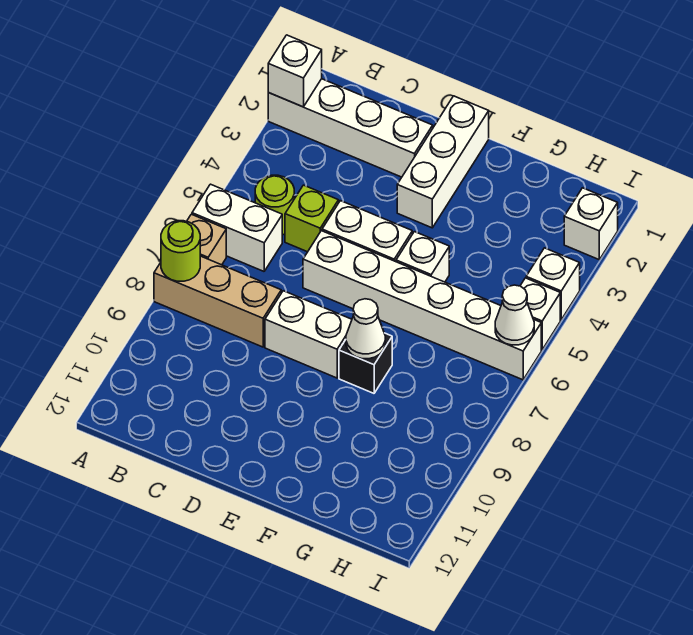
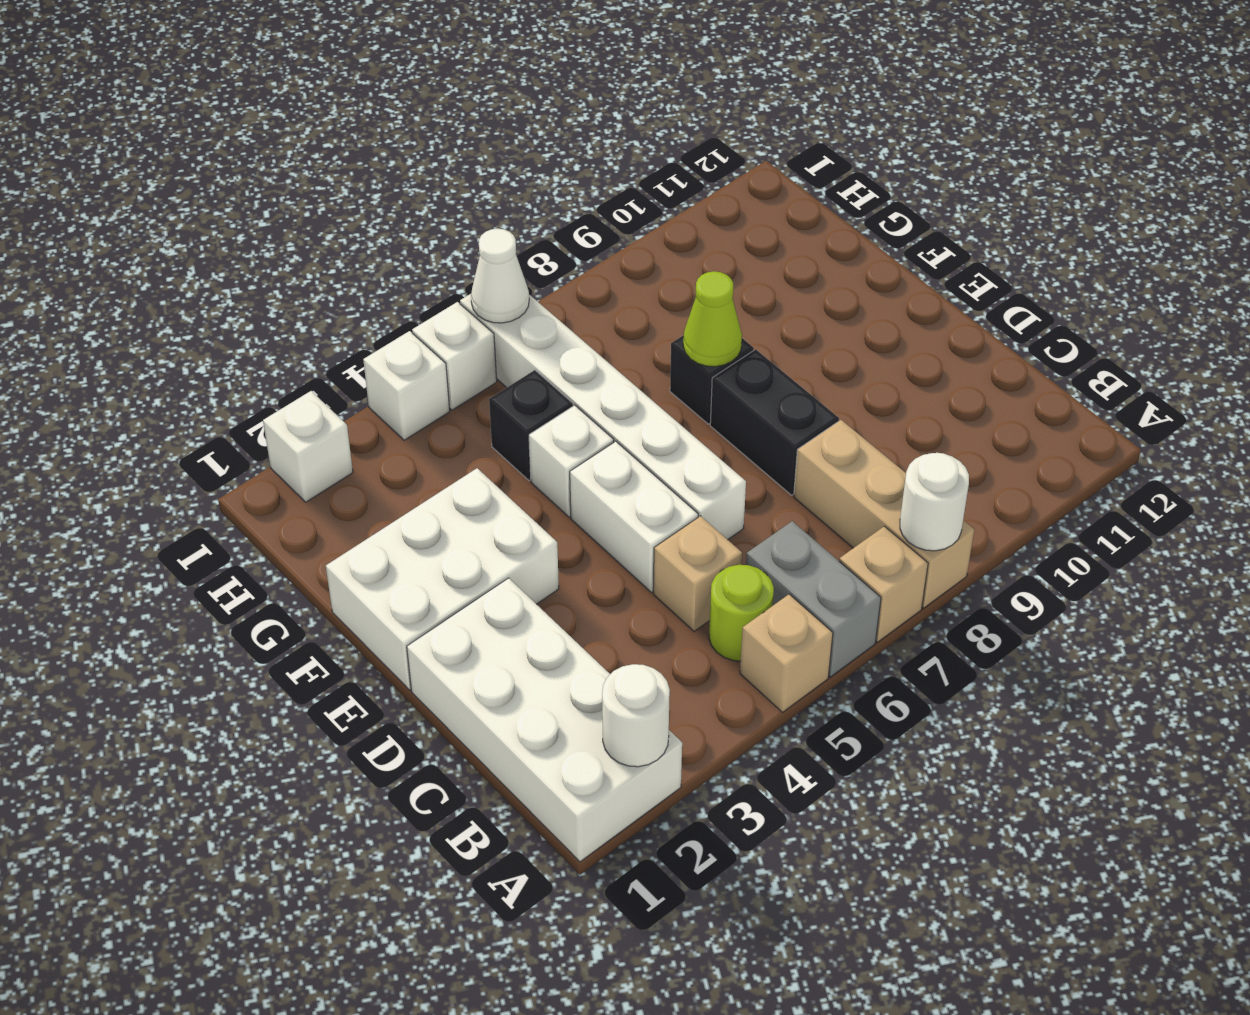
white 1x4 brick [268,79,433,177] -> white 2x4 brick [407,578,682,862]
white 1x1 brick [268,35,322,107] -> white 1x1 round brick [602,664,670,767]
none -> tan 1x1 brick [740,594,833,712]
white 1x2 brick [192,184,282,271] -> grey 1x2 brick [746,521,881,677]
lime 1x1 round brick [161,221,200,281] -> white 1x1 round brick [900,453,969,551]
lime 1x1 brick [285,185,339,252] -> tan 1x1 brick [653,516,742,631]
white 1x2 brick [265,291,352,378] -> black 1x2 brick [710,349,839,495]
white 1x3 brick [397,96,489,228] -> white 2x3 brick [326,468,559,690]
white 1x1 cone [346,299,385,359] -> lime 1x1 cone [683,271,742,367]
none -> black 1x1 brick [489,370,573,481]

